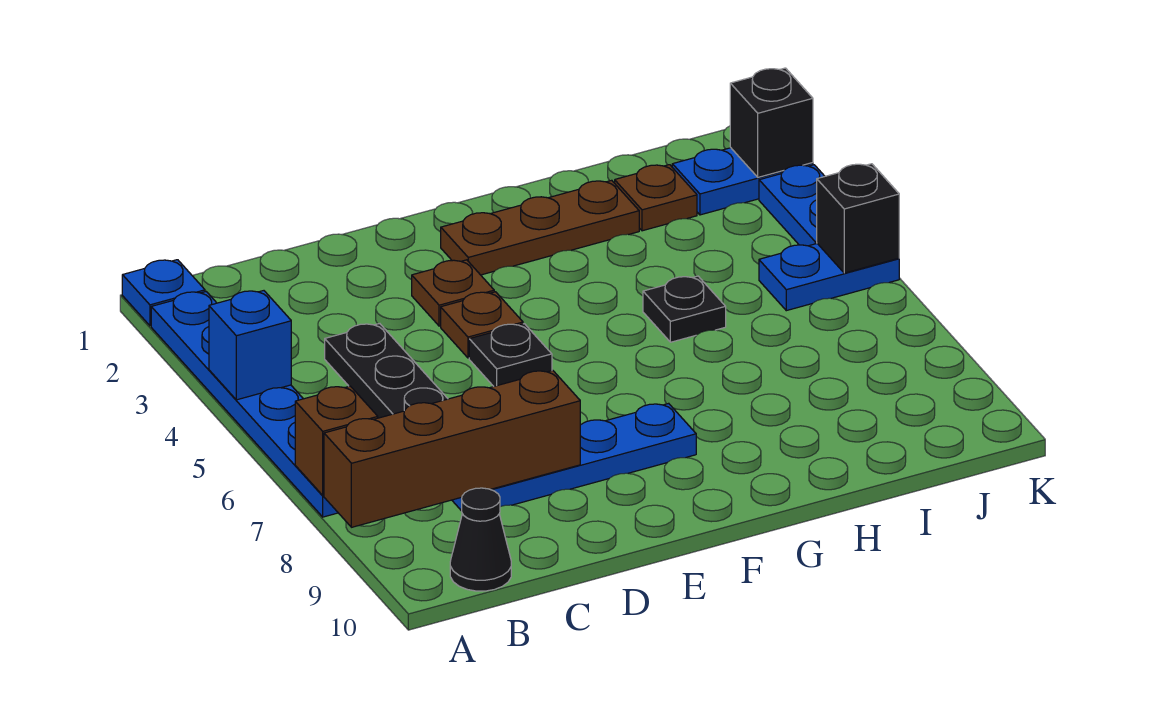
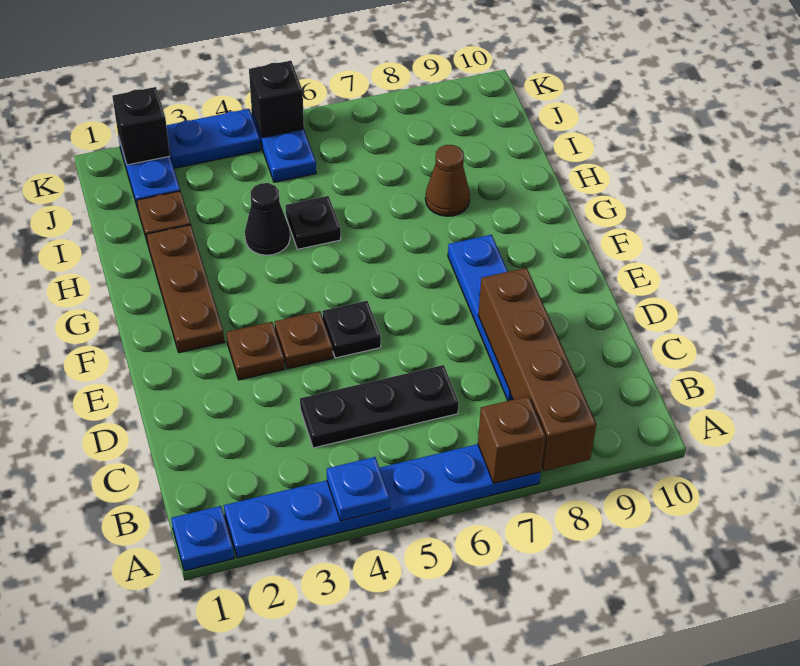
blue 1x1 brick [209,291,291,400] -> blue 1x1 plate [327,457,390,521]
black 1x1 cone [450,488,511,591] -> black 1x1 cone moved to [245,183,290,255]
none -> brown 1x1 cone [425,145,470,216]

